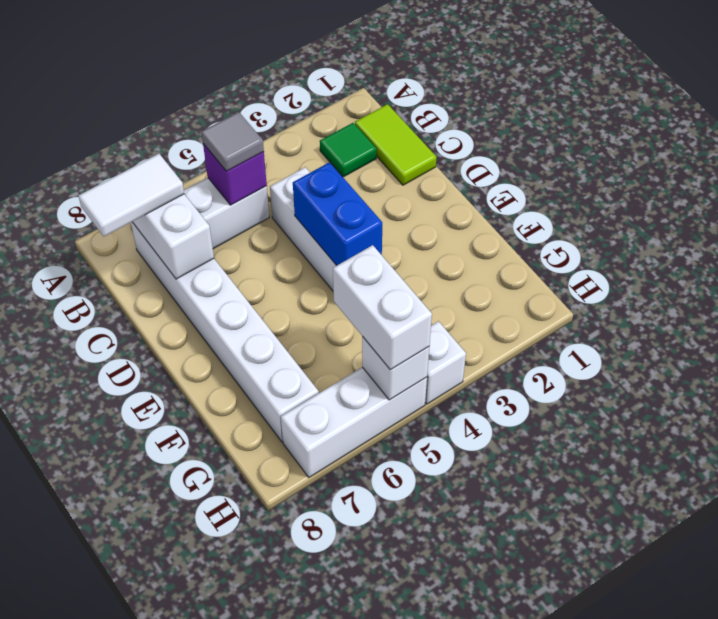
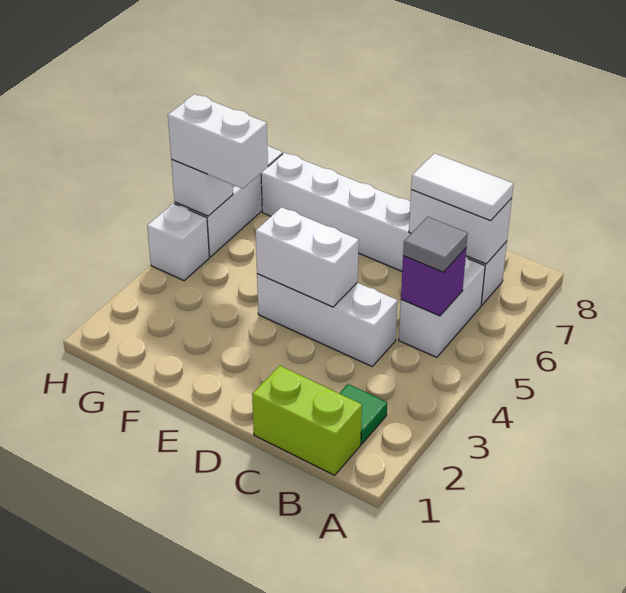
lime 1x2 tile [355,104,436,185] -> lime 1x2 brick [252,366,362,475]
white 1x2 tile [78,154,184,236] -> white 1x2 tile turned to [411,153,513,221]
blue 1x2 brick [293,162,382,266] -> white 1x2 brick [256,207,359,307]

